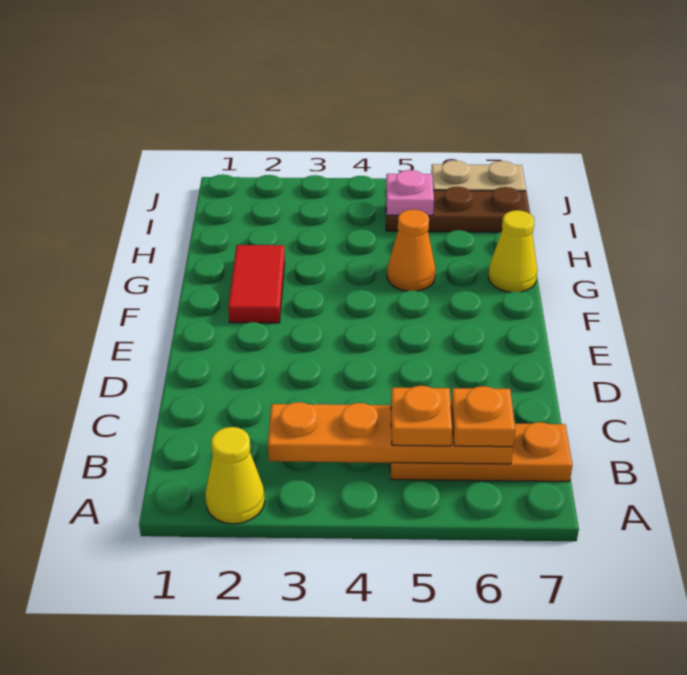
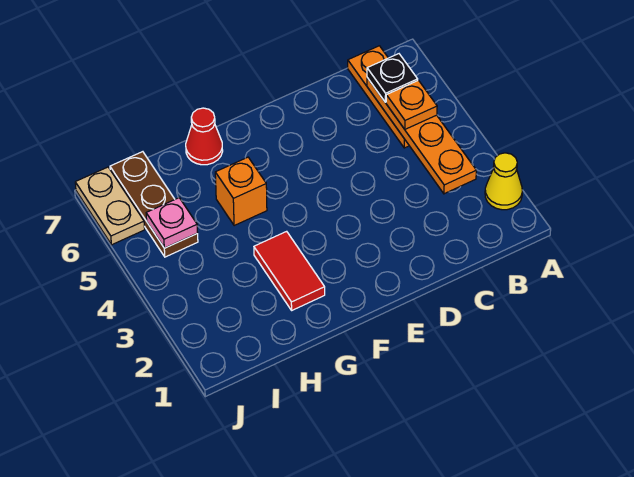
orange 1x1 plate [451,386,515,447] -> black 1x1 plate [367,54,418,102]
red 1x2 tile [228,245,285,323] -> red 1x2 tile turned to [254,231,325,310]
orange 1x1 cone [387,209,436,291] -> orange 1x1 brick [215,157,267,226]
yellow 1x1 cone [488,210,537,292] -> red 1x1 cone [186,108,223,165]

